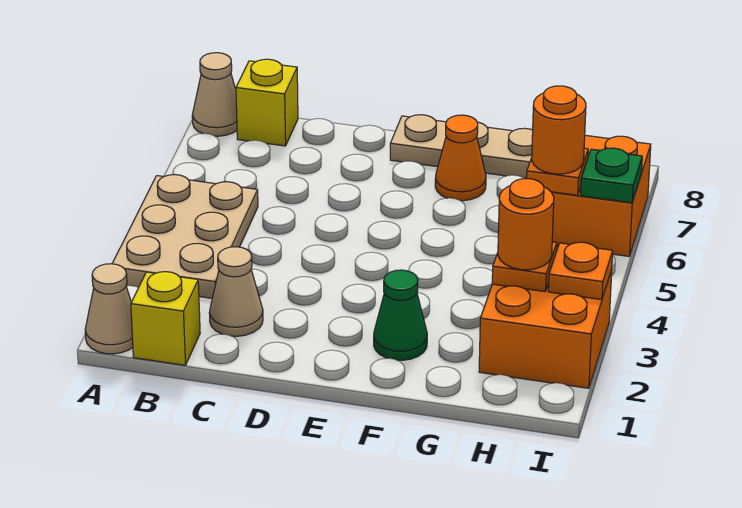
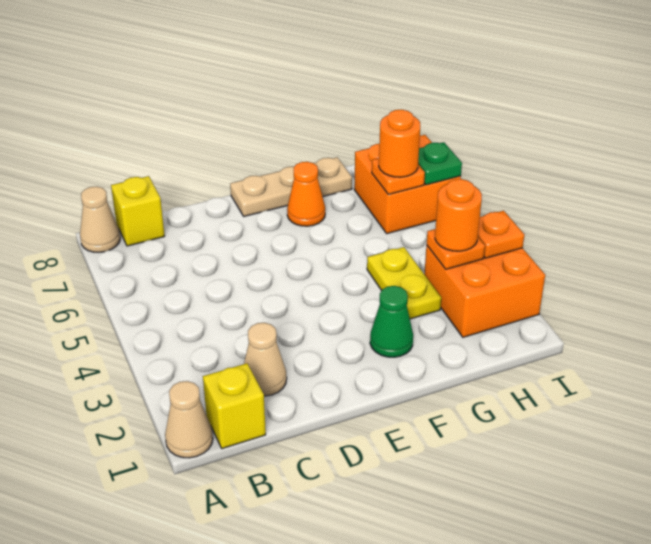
tan 2x3 plate [112,175,258,298] -> none
none -> yellow 1x2 plate [367,247,441,319]

